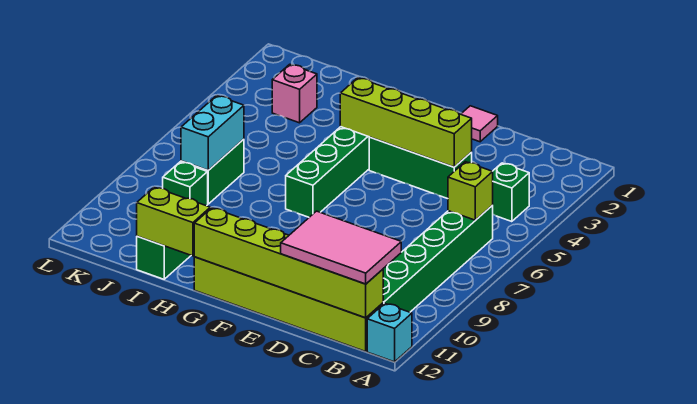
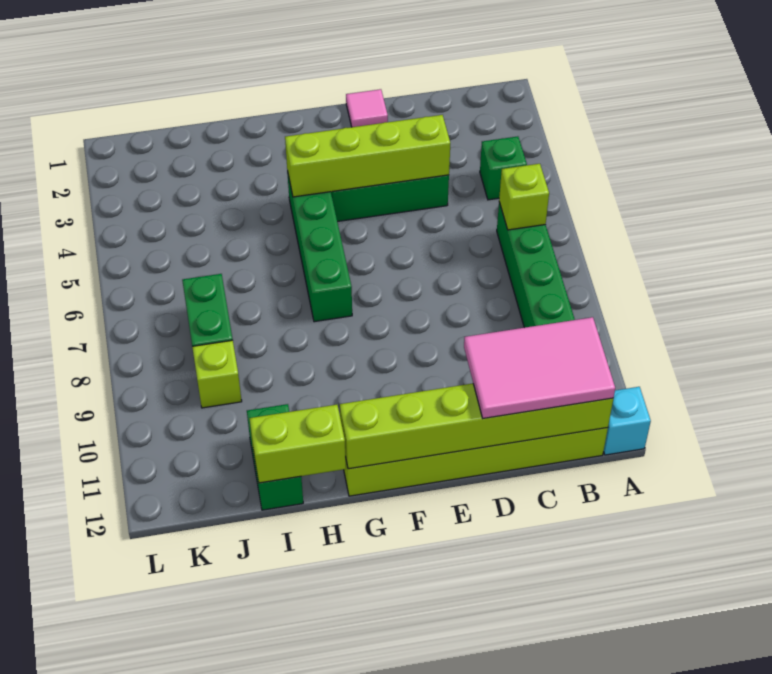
pink 1x1 brick [272,64,317,123] -> none
cyan 1x2 brick [181,96,244,170] -> none
green 1x1 brick [163,162,208,206] -> lime 1x1 brick [192,340,242,408]

